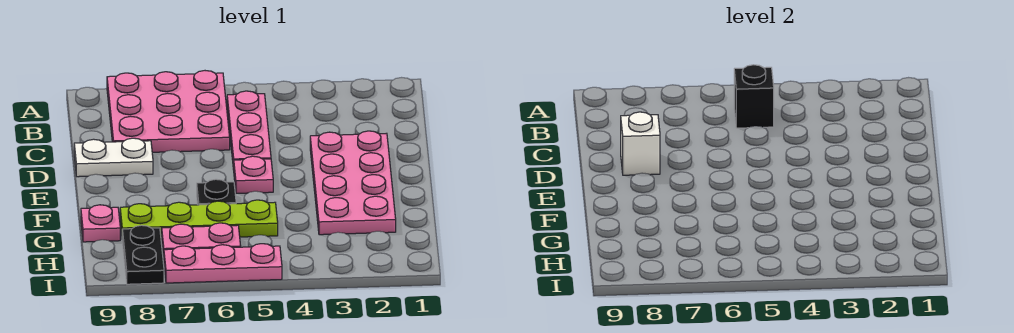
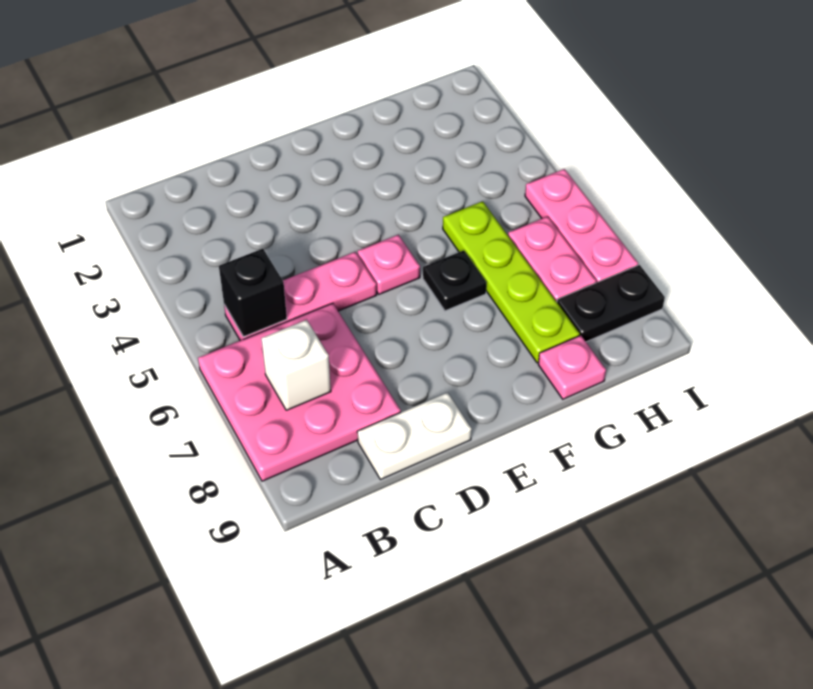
pink 2x4 plate [310,131,396,235] -> none
white 1x2 plate [74,138,153,177] -> white 1x2 plate turned to [357,392,472,480]
white 1x1 brick [621,112,660,175] -> white 1x1 brick moved to [261,320,331,410]

